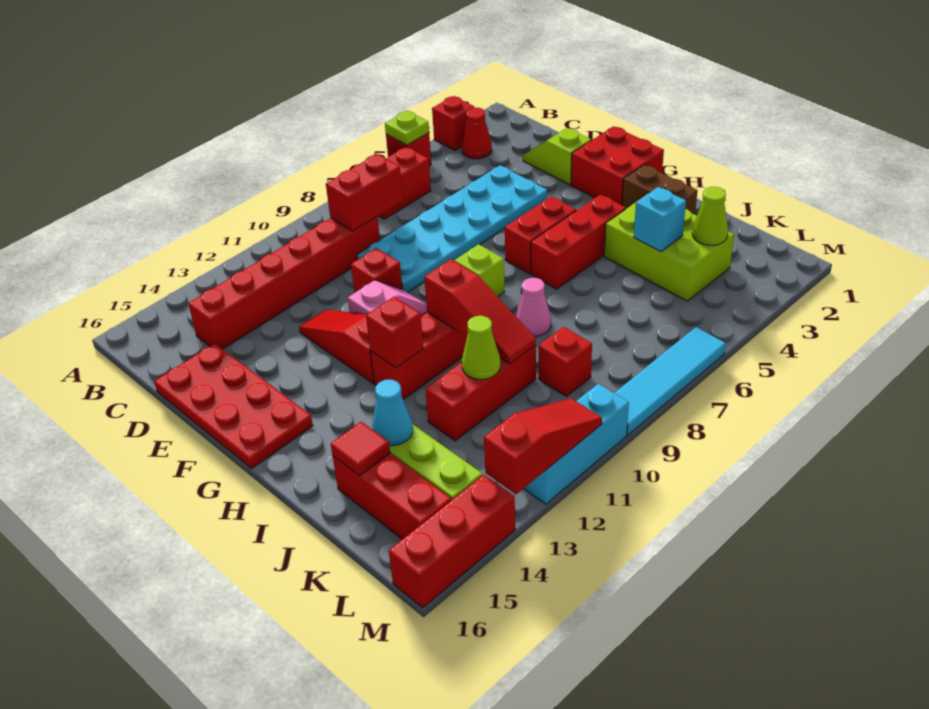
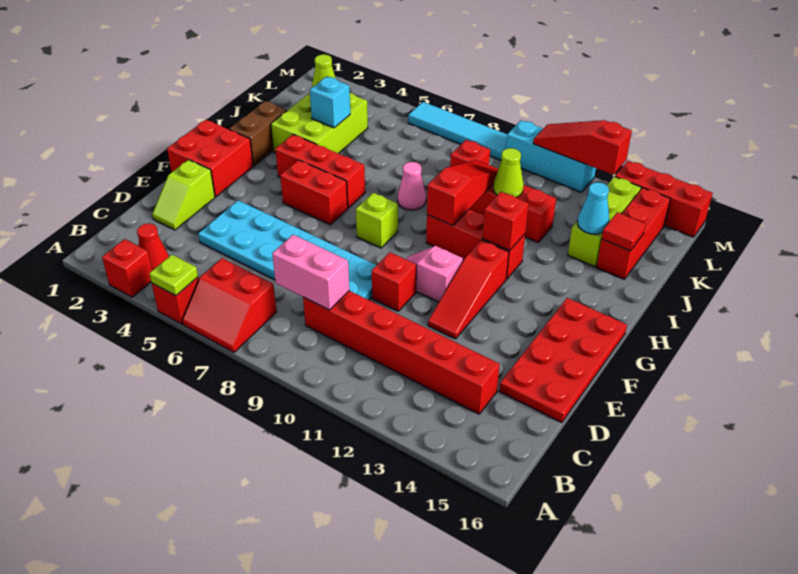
red 1x2 brick [326,154,403,231] -> pink 1x2 brick [272,235,349,310]

